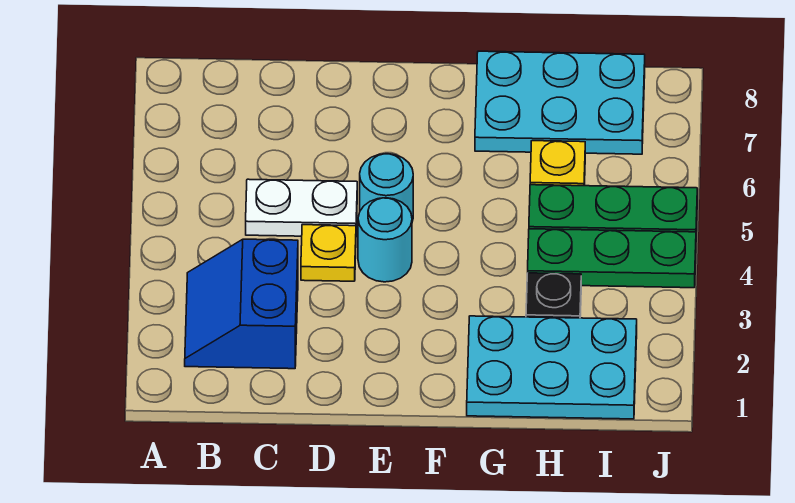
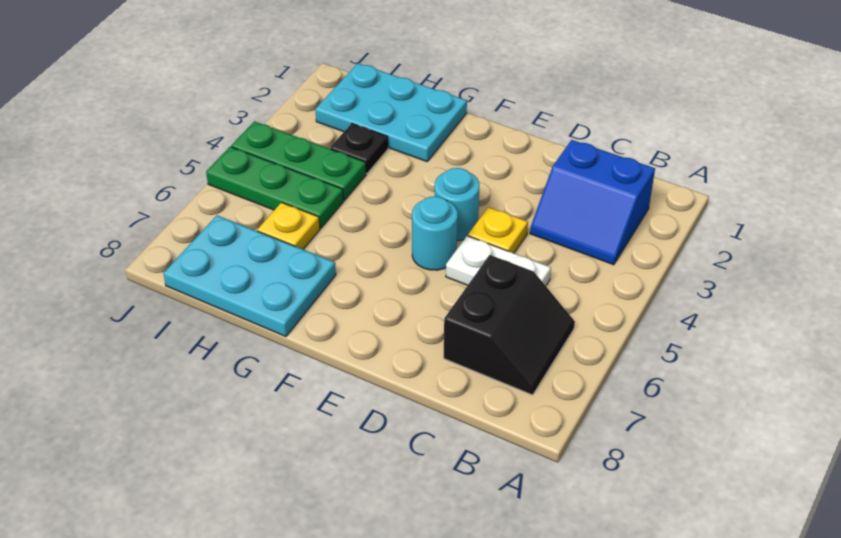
blue 2x2 slope [185,239,298,369] -> blue 2x2 slope turned to [530,140,655,265]
none -> black 2x2 slope [444,255,575,395]

